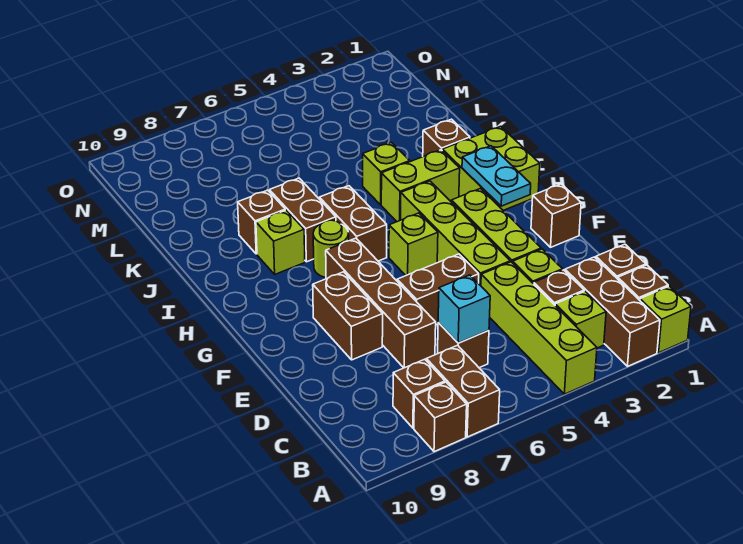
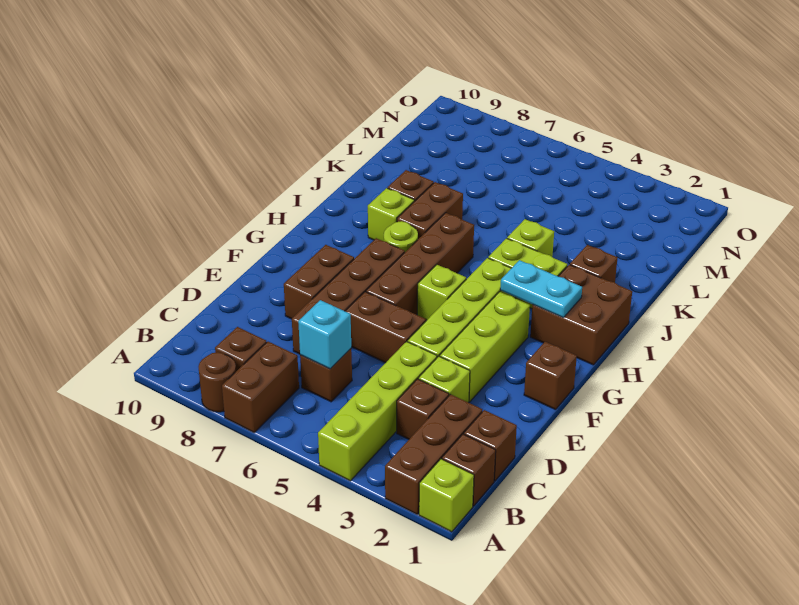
brown 1x1 brick [414,382,467,452] -> brown 1x1 round brick [199,352,236,412]
lime 1x1 brick [555,291,606,348] -> none
cyan 1x2 plate [462,146,531,206] -> cyan 1x2 plate turned to [500,260,582,318]
lime 2x2 brick [442,126,540,210] -> brown 2x2 brick [530,265,632,365]
brown 1x2 brick [319,186,387,261] -> brown 1x4 brick [366,213,474,315]

